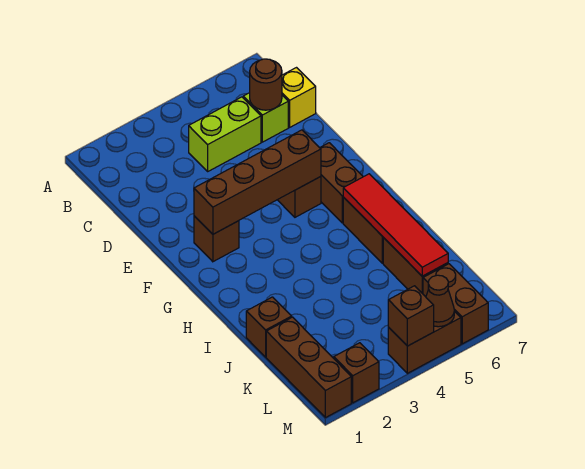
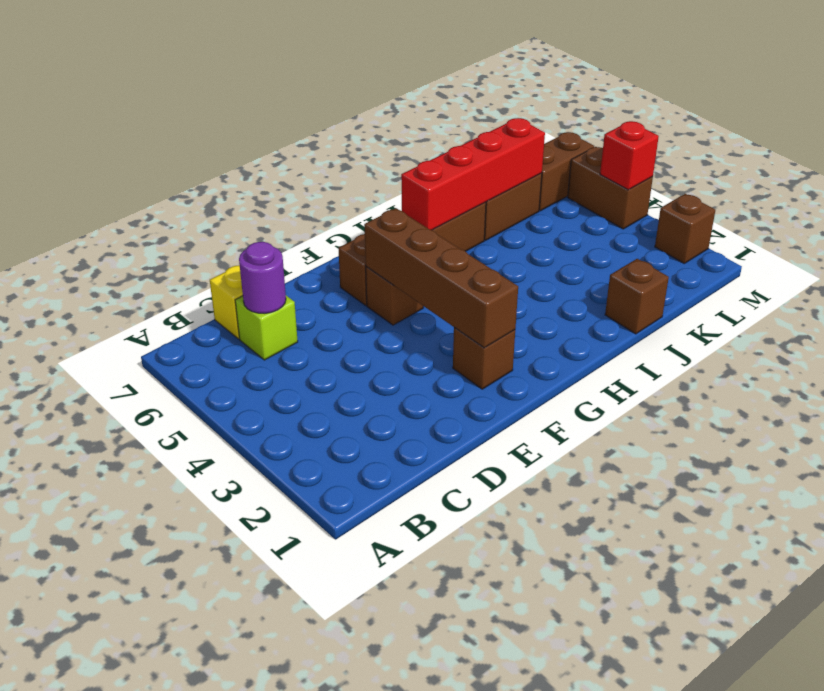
lime 1x2 brick [189,97,261,171] -> none
brown 1x1 round brick [250,59,282,110] -> purple 1x1 round brick [239,242,286,313]
red 1x4 tile [343,174,448,276] -> red 1x4 brick [401,118,545,230]
brown 1x3 brick [266,317,351,418] -> none
brown 1x1 brick [388,286,434,346] -> red 1x1 brick [600,121,659,190]
brown 1x1 cone [426,275,454,327] -> none

